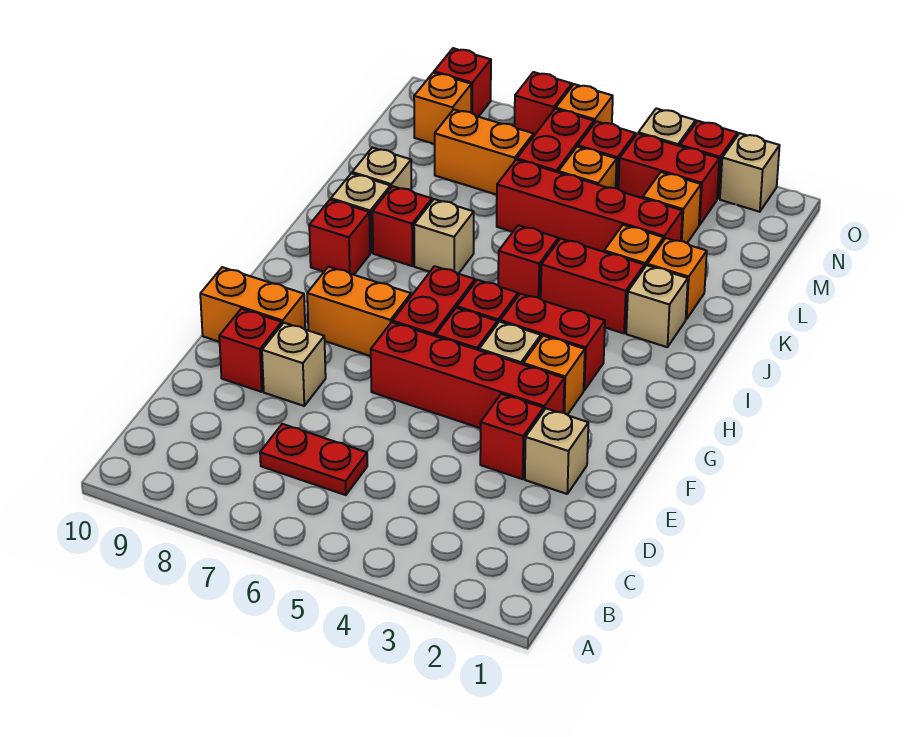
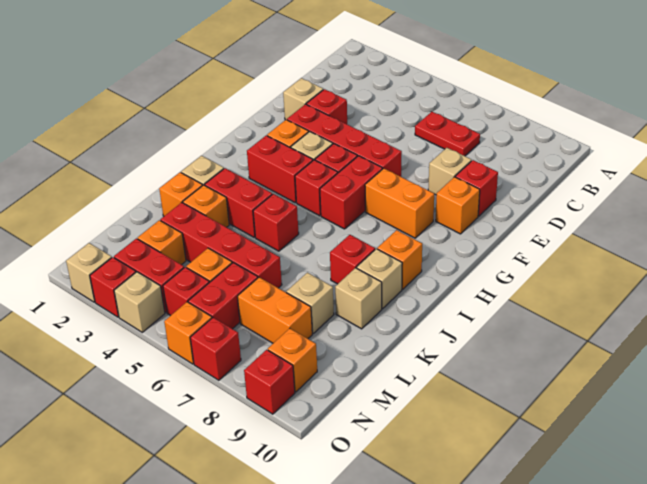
orange 1x2 brick [200,267,305,342] -> orange 1x1 brick [436,177,480,234]
red 1x1 brick [309,200,370,275] -> orange 1x1 brick [377,230,422,289]
tan 1x1 brick [414,199,474,274] -> tan 1x1 brick moved to [286,273,334,333]

